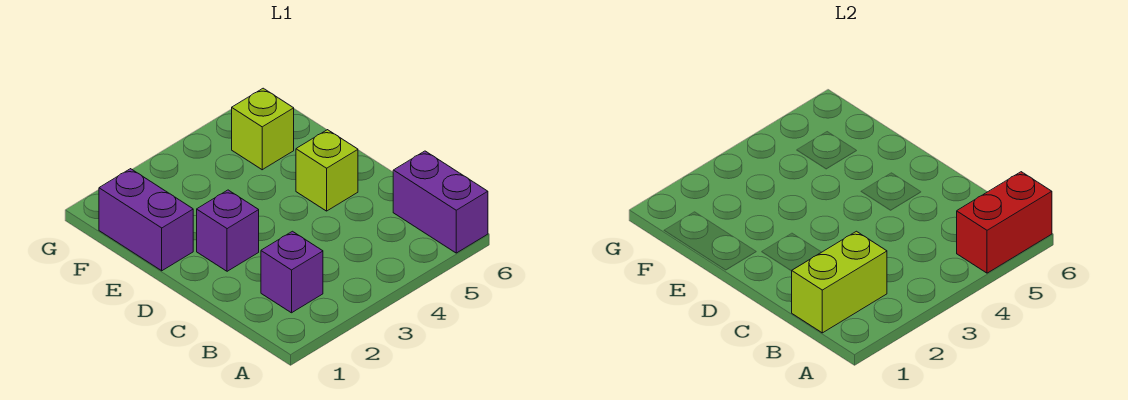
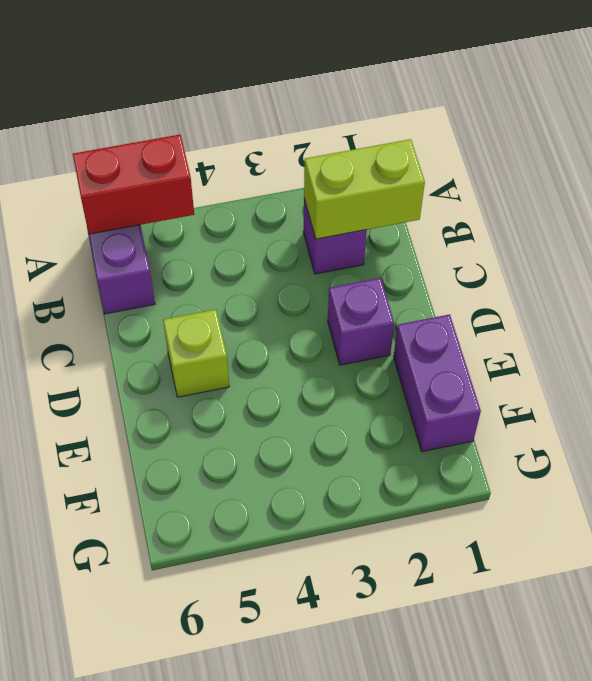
lime 1x1 brick [232,88,294,170] -> none

